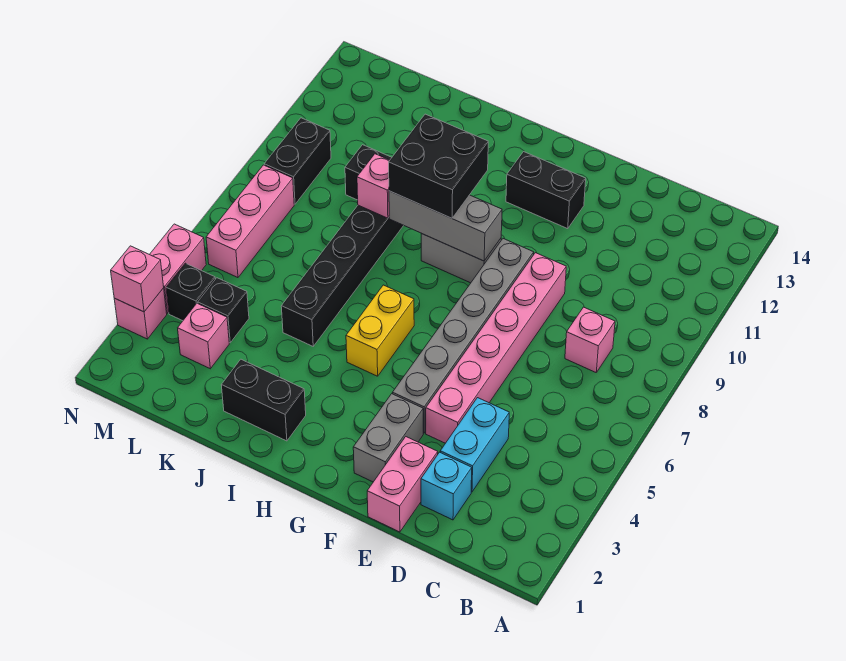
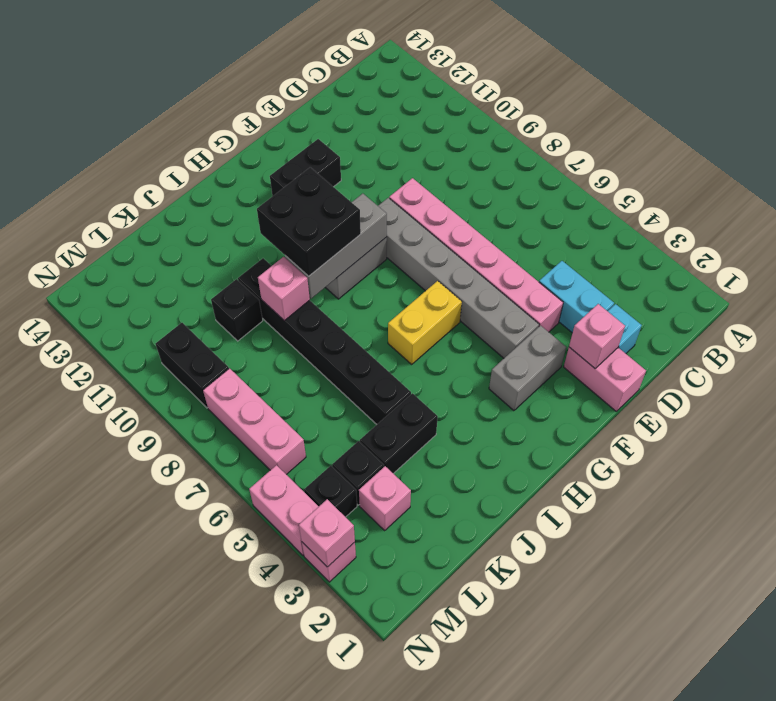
pink 1x1 brick [565,307,615,372] -> pink 1x1 brick moved to [569,304,625,368]
grey 1x2 brick [353,394,423,482] -> grey 1x2 brick turned to [489,326,566,411]
yellow 1x2 brick [346,285,414,376] -> yellow 1x2 brick turned to [388,281,462,364]
black 1x2 brick [221,359,306,441] -> black 1x2 brick moved to [360,393,438,474]

